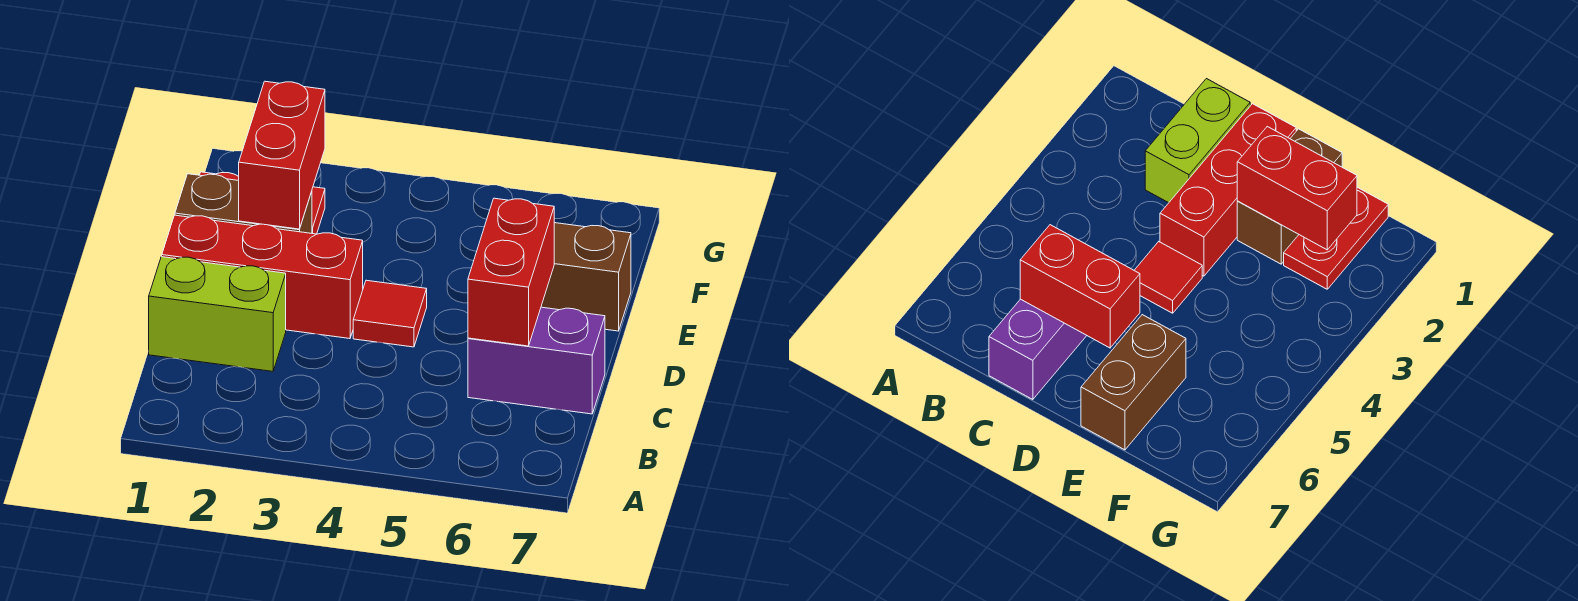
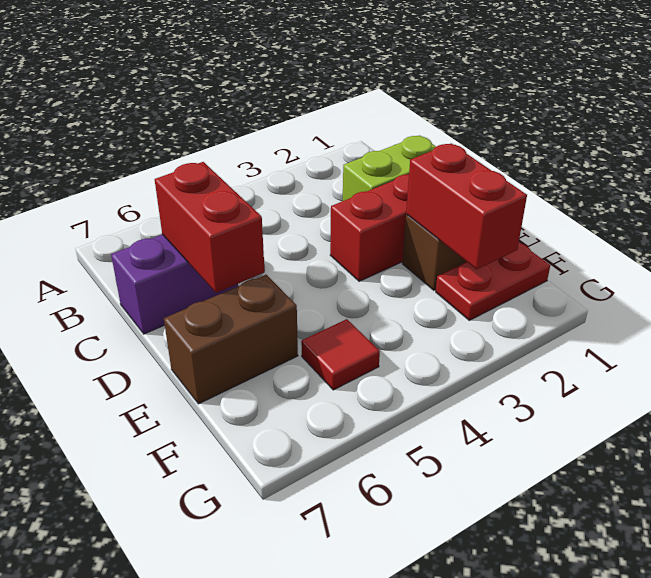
red 1x1 tile [353,280,427,347] -> red 1x1 tile moved to [301,319,380,390]

